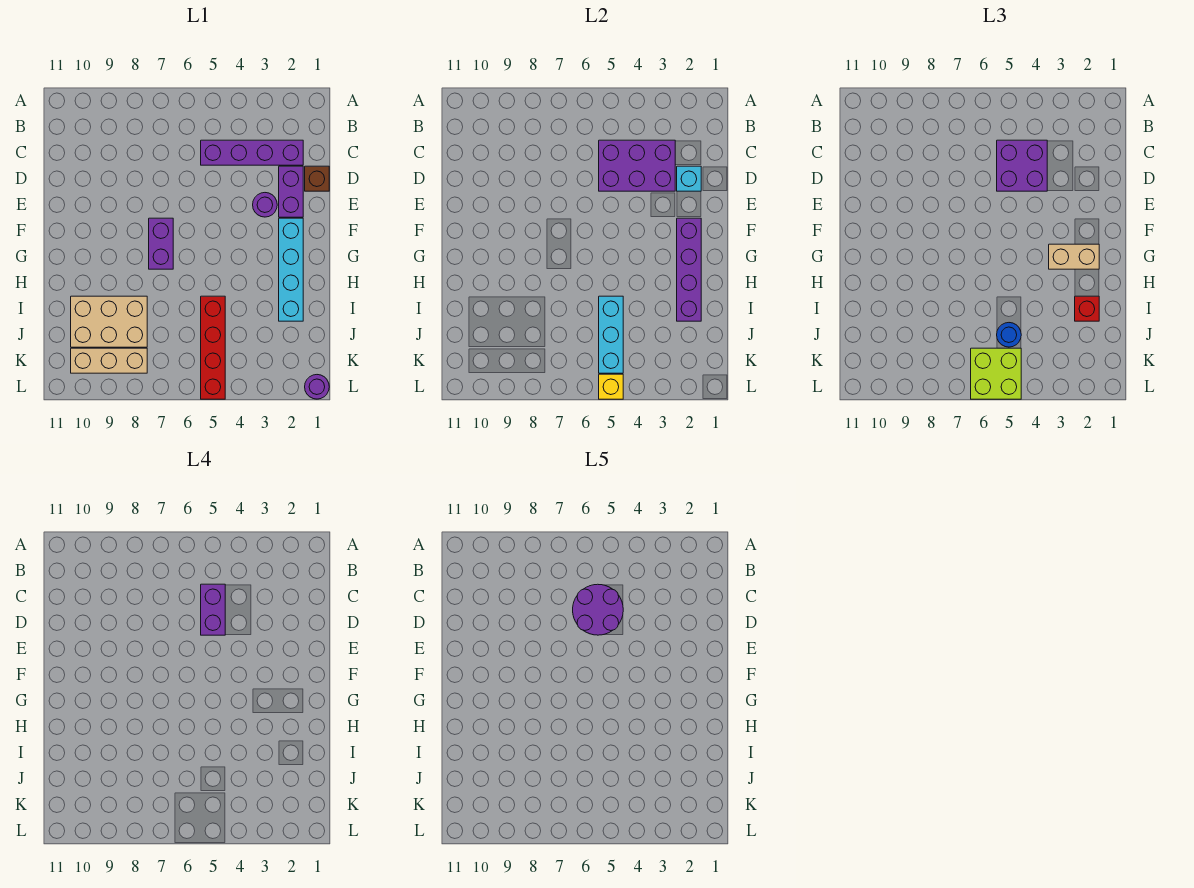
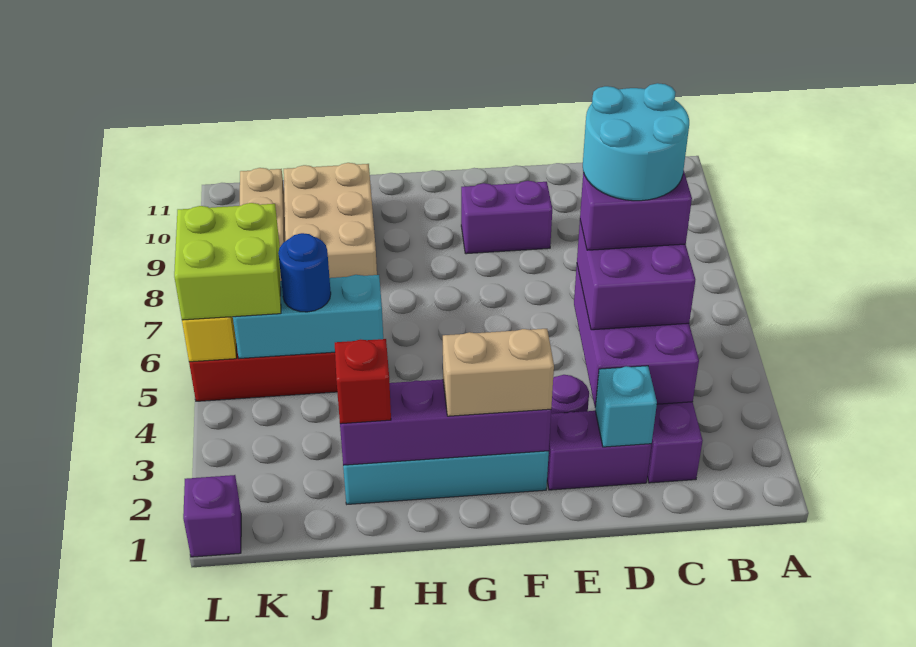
purple 2x2 round brick [573,584,623,635] -> cyan 2x2 round brick [583,83,689,201]
brown 1x1 brick [305,166,329,191] -> none
purple 1x2 brick [149,218,173,269] -> purple 1x2 brick moved to [461,181,552,254]
tan 1x2 brick [1049,244,1099,269] -> tan 1x2 brick turned to [443,329,554,416]
purple 1x1 round brick [305,375,329,399] -> purple 1x1 brick [183,475,241,557]

